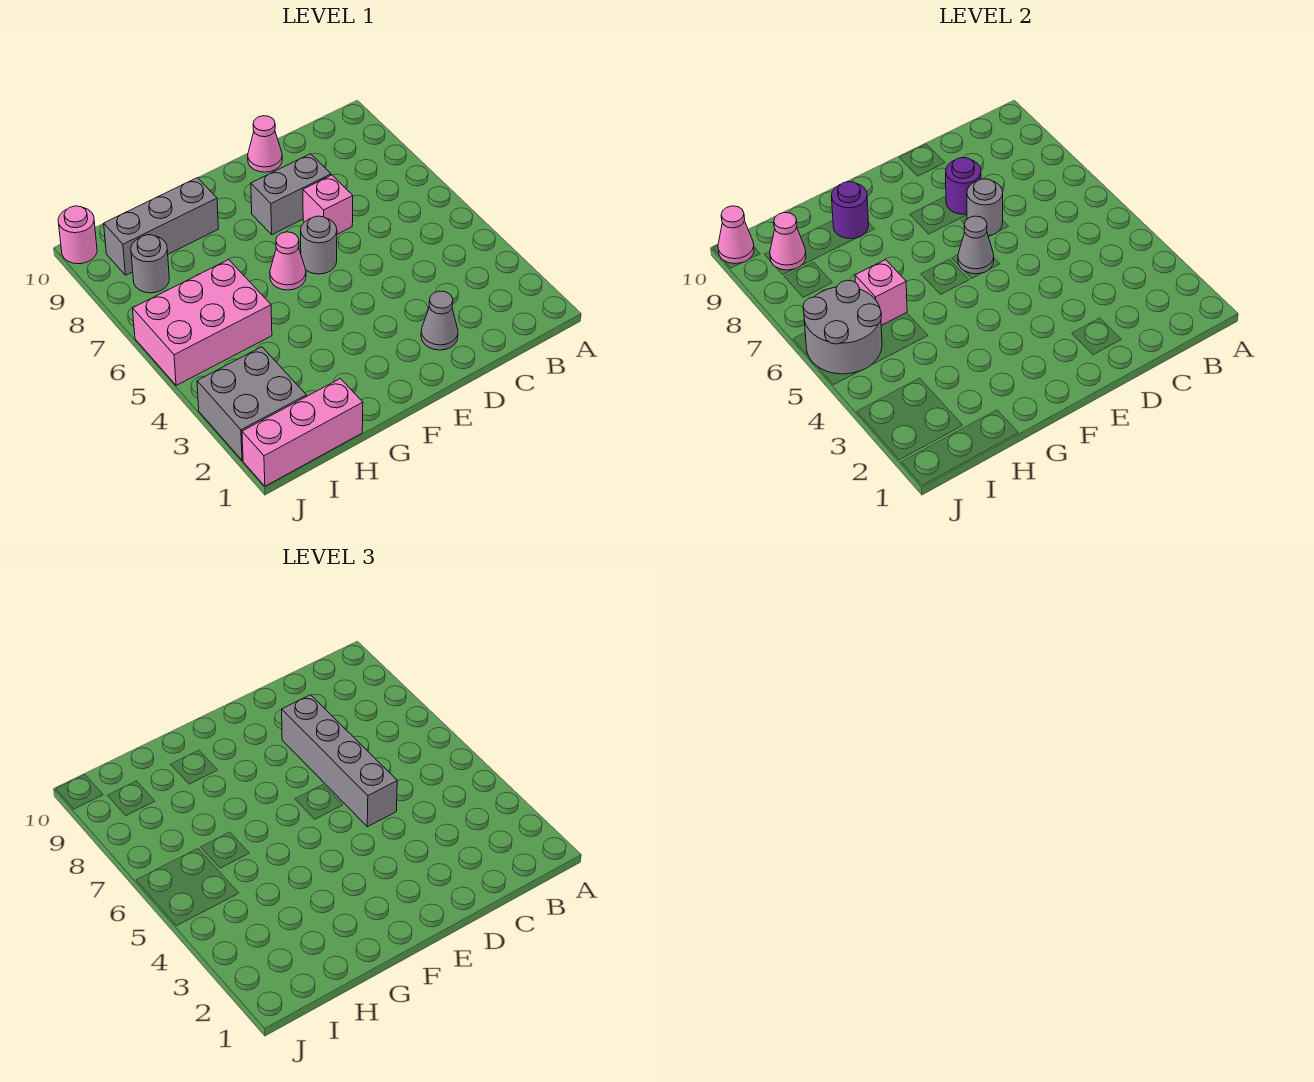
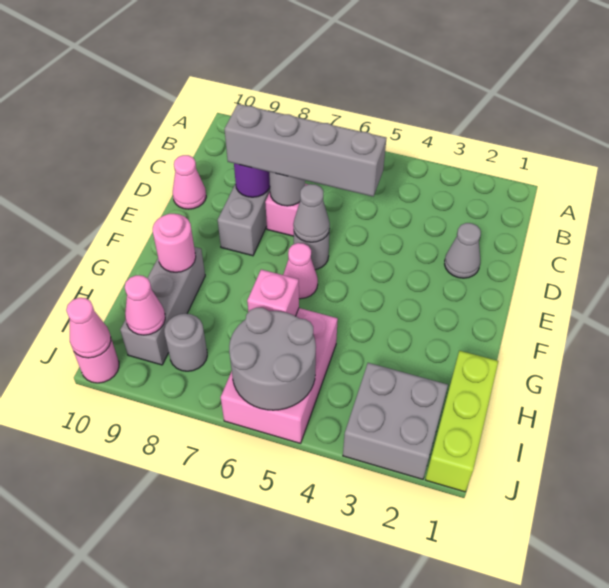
purple 1x1 round brick [831,182,869,239] -> pink 1x1 round brick [153,214,196,272]
pink 1x3 brick [242,379,363,486] -> lime 1x3 brick [425,351,498,492]

